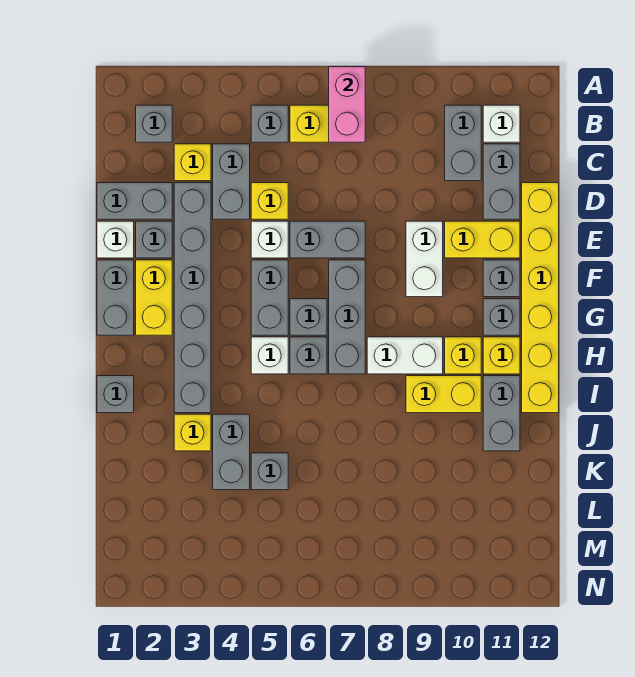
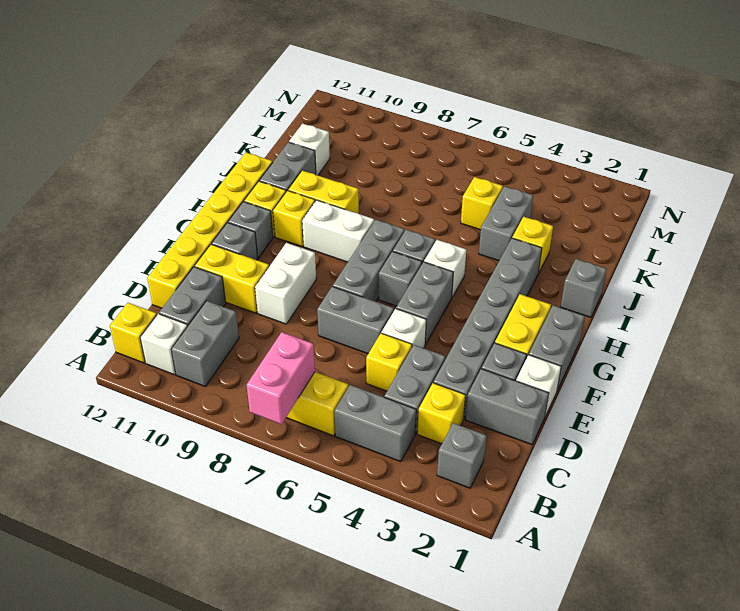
grey 1x1 brick [251,105,288,142] -> grey 1x2 brick [334,385,416,462]
none -> yellow 1x1 brick [110,303,157,363]
grey 1x1 brick [251,453,288,490] -> yellow 1x1 brick [461,177,503,230]
none -> white 1x1 brick [289,124,330,175]

